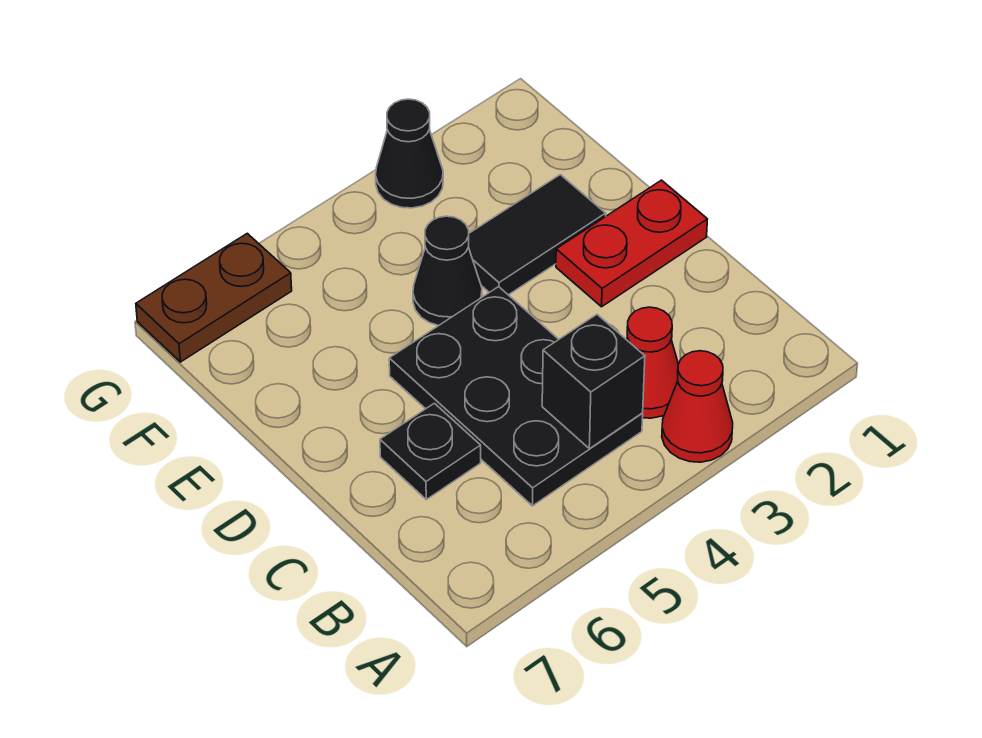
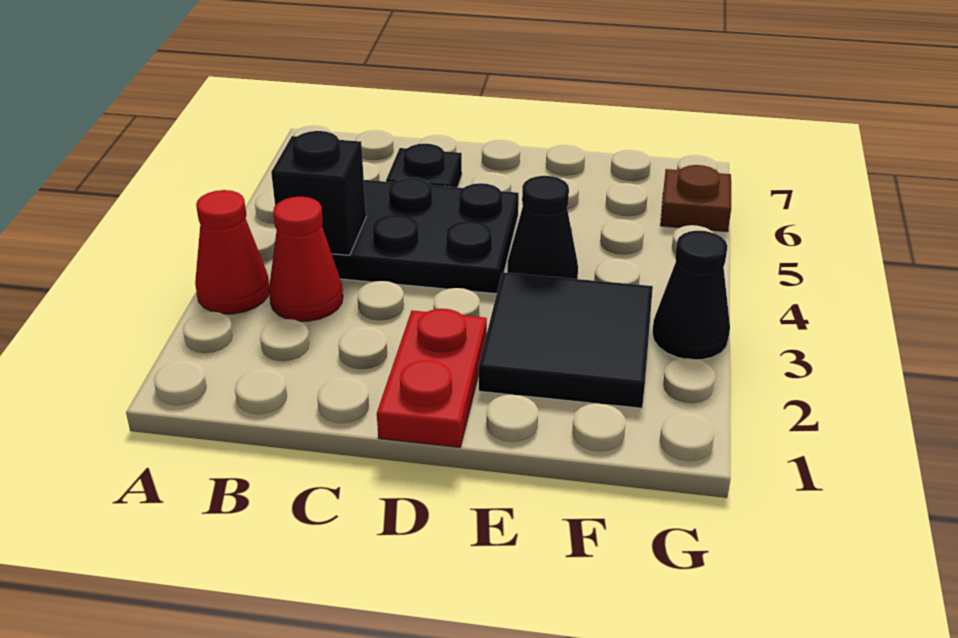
black 1x2 tile [469,175,606,295] -> black 2x2 tile [479,272,653,408]
brown 1x2 plate [136,233,292,362] -> brown 1x1 plate [661,165,731,232]

